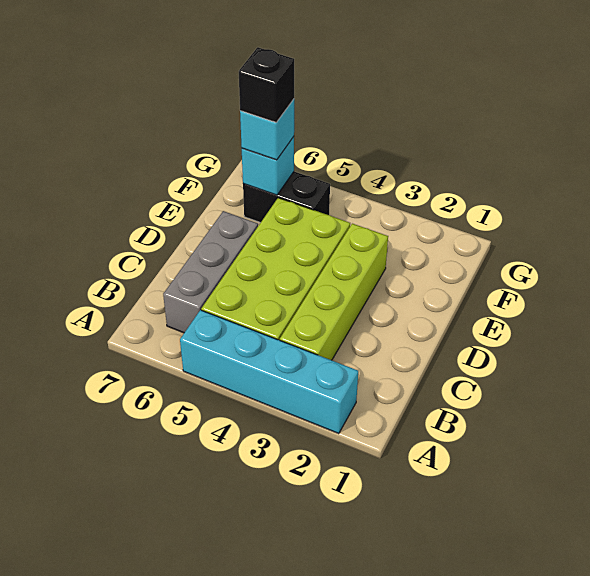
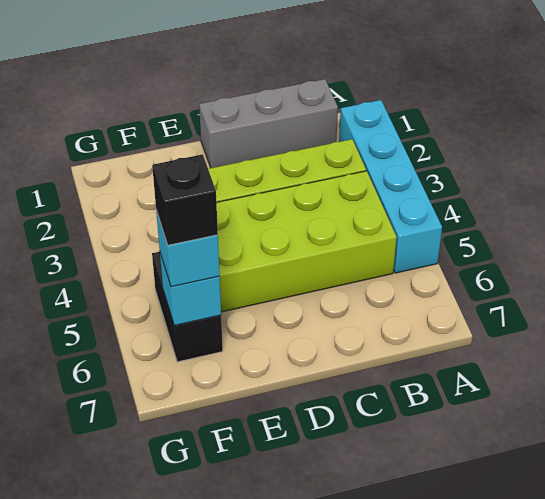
grey 1x3 brick [163,211,258,333] -> grey 1x3 brick moved to [199,79,338,168]

